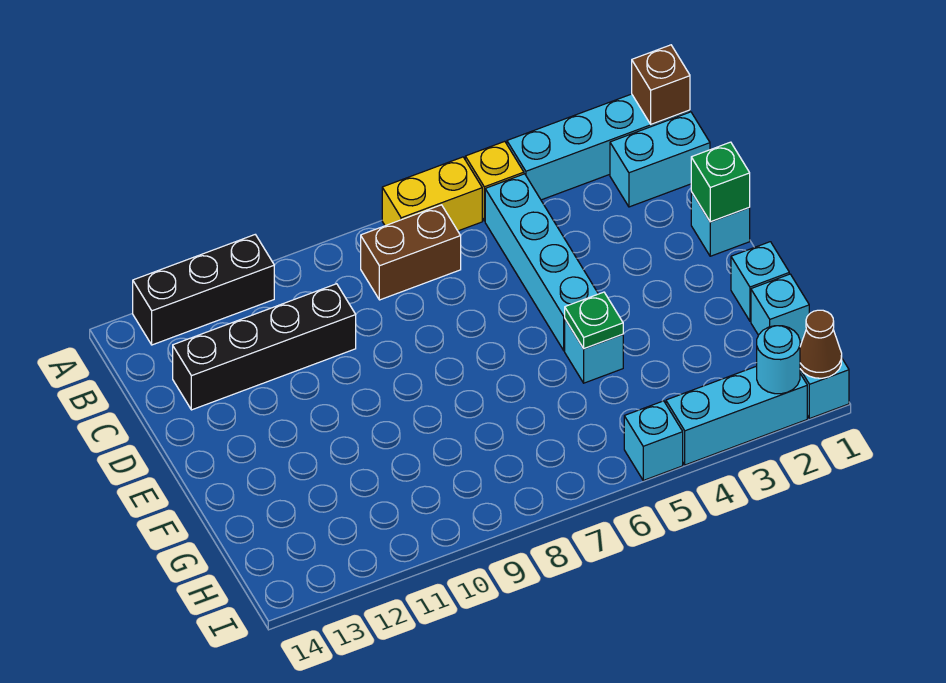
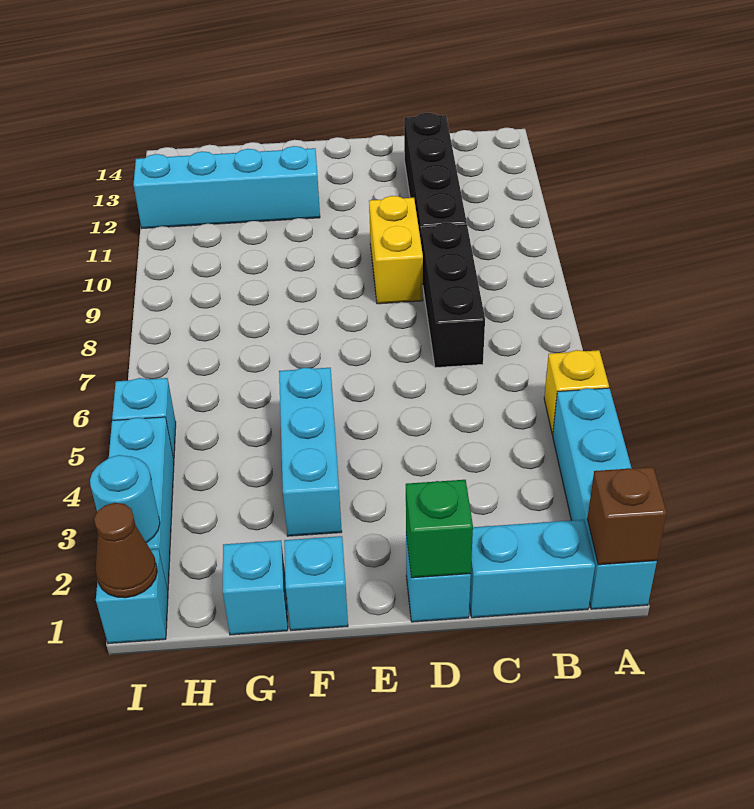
yellow 1x2 brick [382,157,482,231] -> yellow 1x2 brick moved to [369,196,423,304]
black 1x3 brick [133,235,274,345] -> black 1x3 brick moved to [421,223,485,368]
cyan 1x2 brick [610,112,710,207] -> cyan 1x2 brick turned to [469,520,595,618]
cyan 1x4 brick [485,174,598,351] -> cyan 1x4 brick moved to [134,146,320,228]
brown 1x2 brick [361,205,461,300] -> none
cyan 1x1 brick [565,319,623,383] -> cyan 1x3 brick [279,368,342,536]
green 1x1 plate [565,292,623,349] -> none

